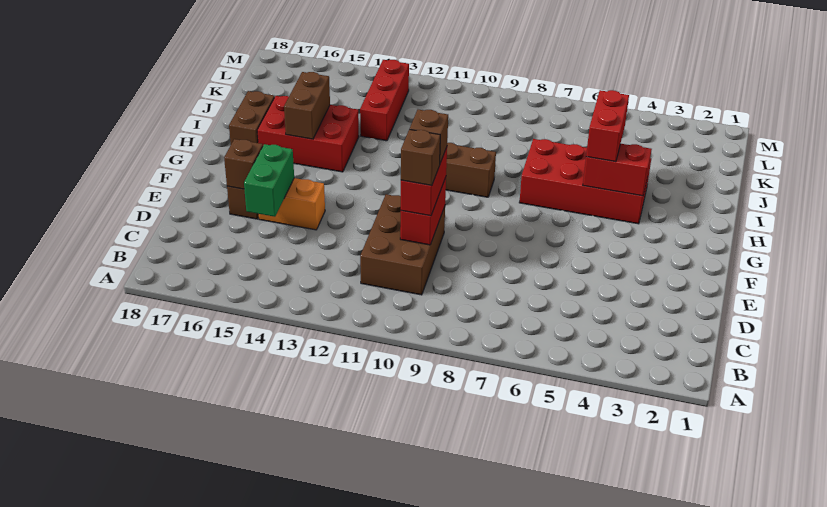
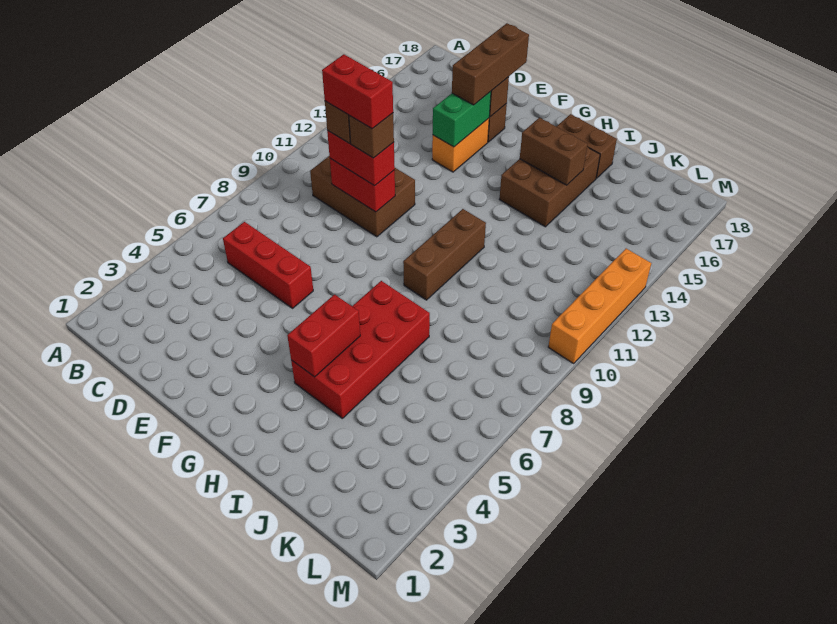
green 1x2 brick [244,144,294,217] -> green 1x2 brick turned to [433,91,491,147]
none -> brown 1x3 brick [452,23,529,105]
red 1x2 brick [586,90,629,162] -> red 1x2 brick moved to [322,54,393,129]
red 2x3 brick [257,96,359,172] -> brown 2x3 brick [499,147,600,227]
red 1x3 brick [360,60,409,141] -> red 1x3 brick moved to [223,222,313,308]
none -> orange 1x4 brick [548,249,651,363]

